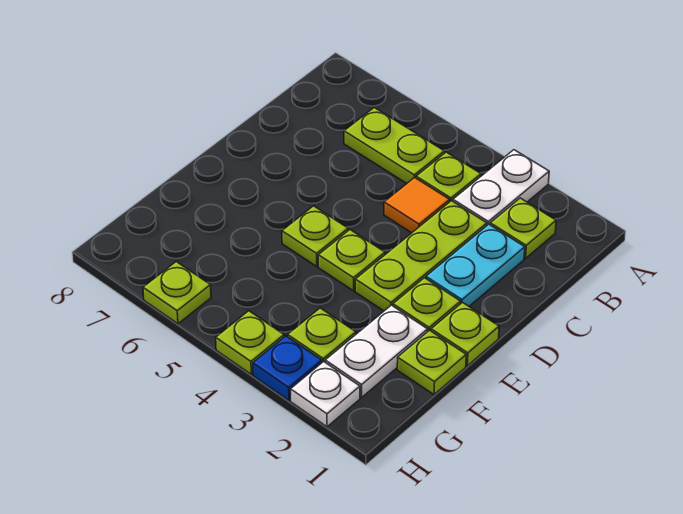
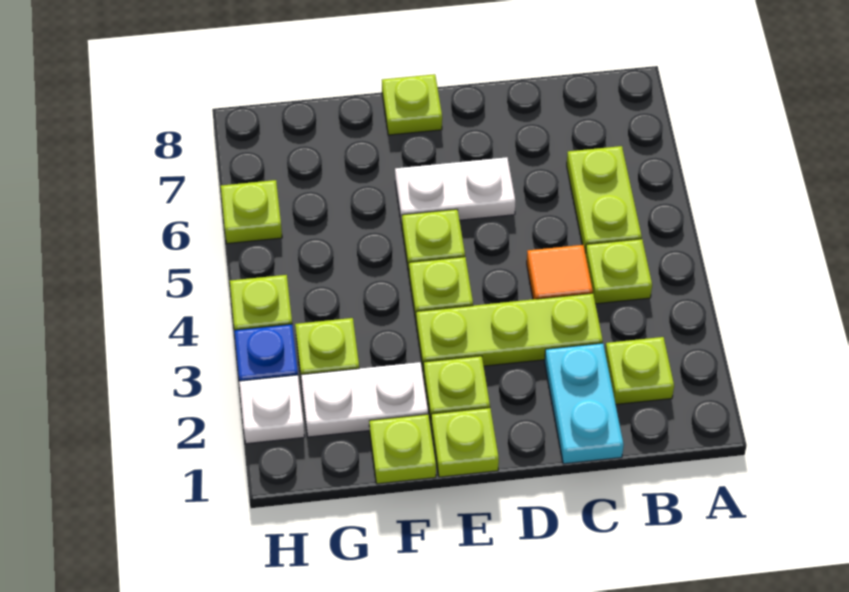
white 1x2 plate [453,150,549,225] -> white 1x2 plate moved to [395,157,515,224]
cyan 1x2 plate [426,224,525,306] -> cyan 1x2 plate turned to [545,343,624,464]
none -> lime 1x1 plate [382,74,442,135]

